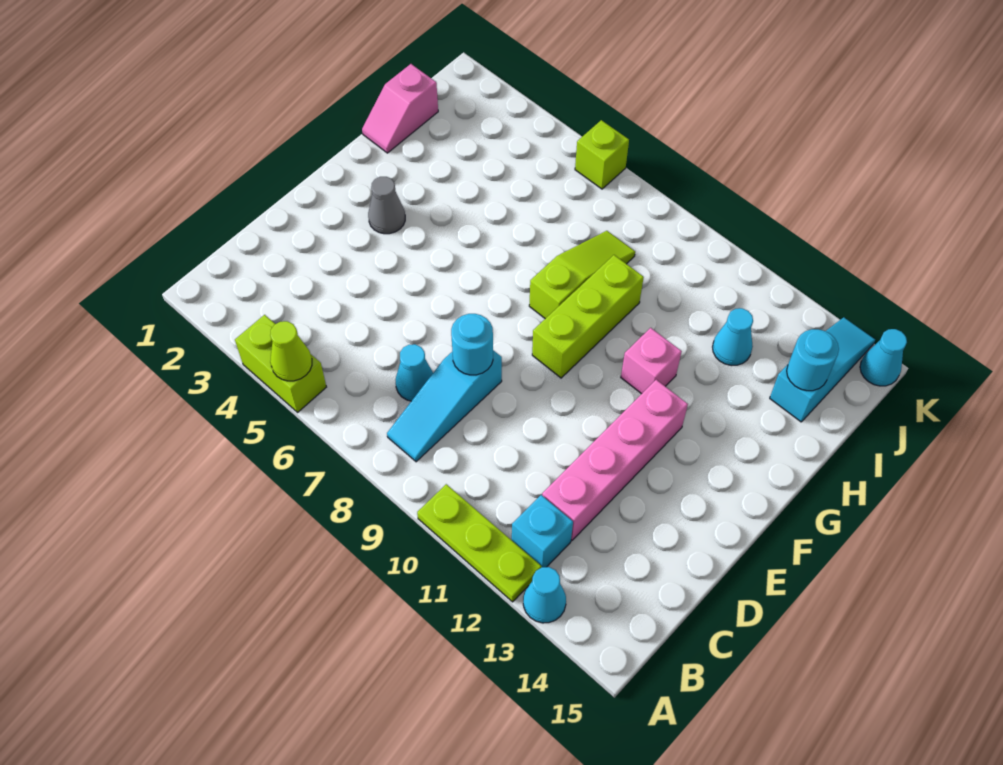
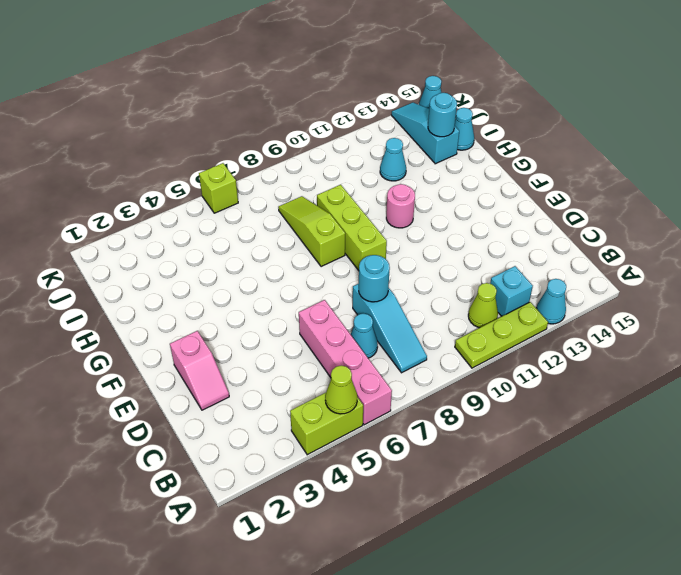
none -> lime 1x1 cone [468,283,498,328]
pink 1x4 brick [542,380,688,540] -> pink 1x4 brick moved to [299,300,392,425]
grey 1x1 cone [368,177,405,234] -> none
pink 1x1 brick [621,328,682,394] -> pink 1x1 round brick [386,184,415,228]
pink 1x2 slope [362,64,438,153] -> pink 1x2 slope moved to [170,331,229,410]
none -> cyan 1x1 cone [455,108,474,150]

